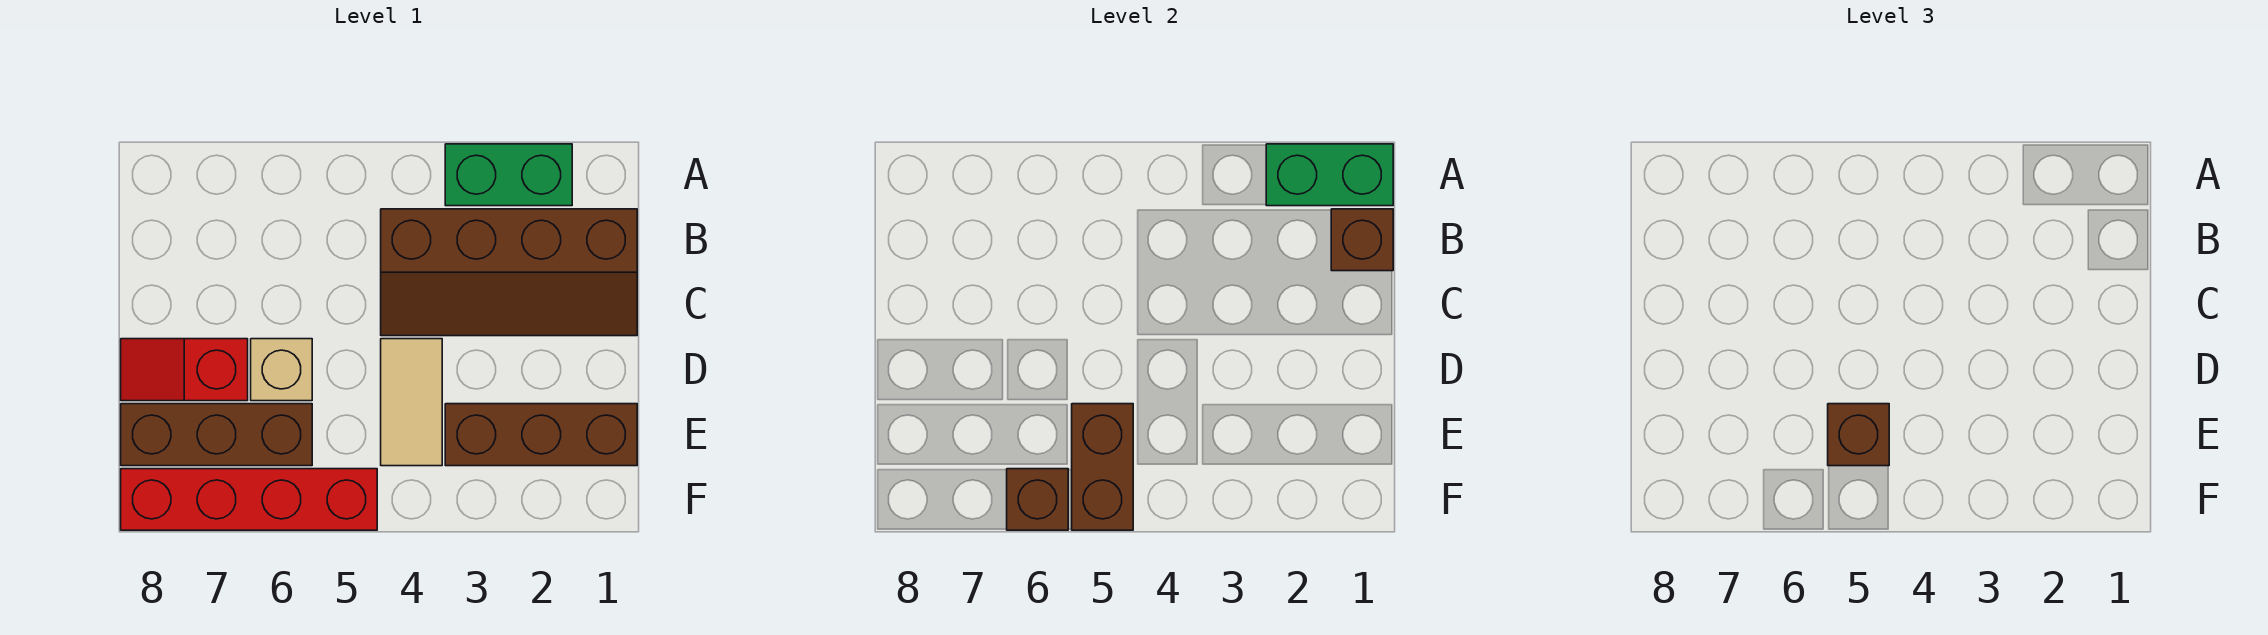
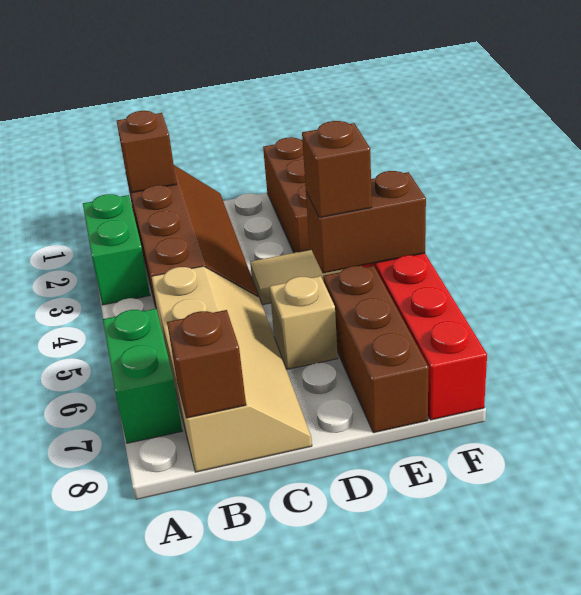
green 1x2 brick [1266,144,1393,206] -> green 1x2 brick moved to [103,309,182,443]
none -> tan 2x4 slope [151,266,312,472]
red 1x2 slope [121,339,248,401] -> none
brown 1x1 brick [1007,469,1068,530] -> brown 1x1 brick moved to [167,310,246,418]

